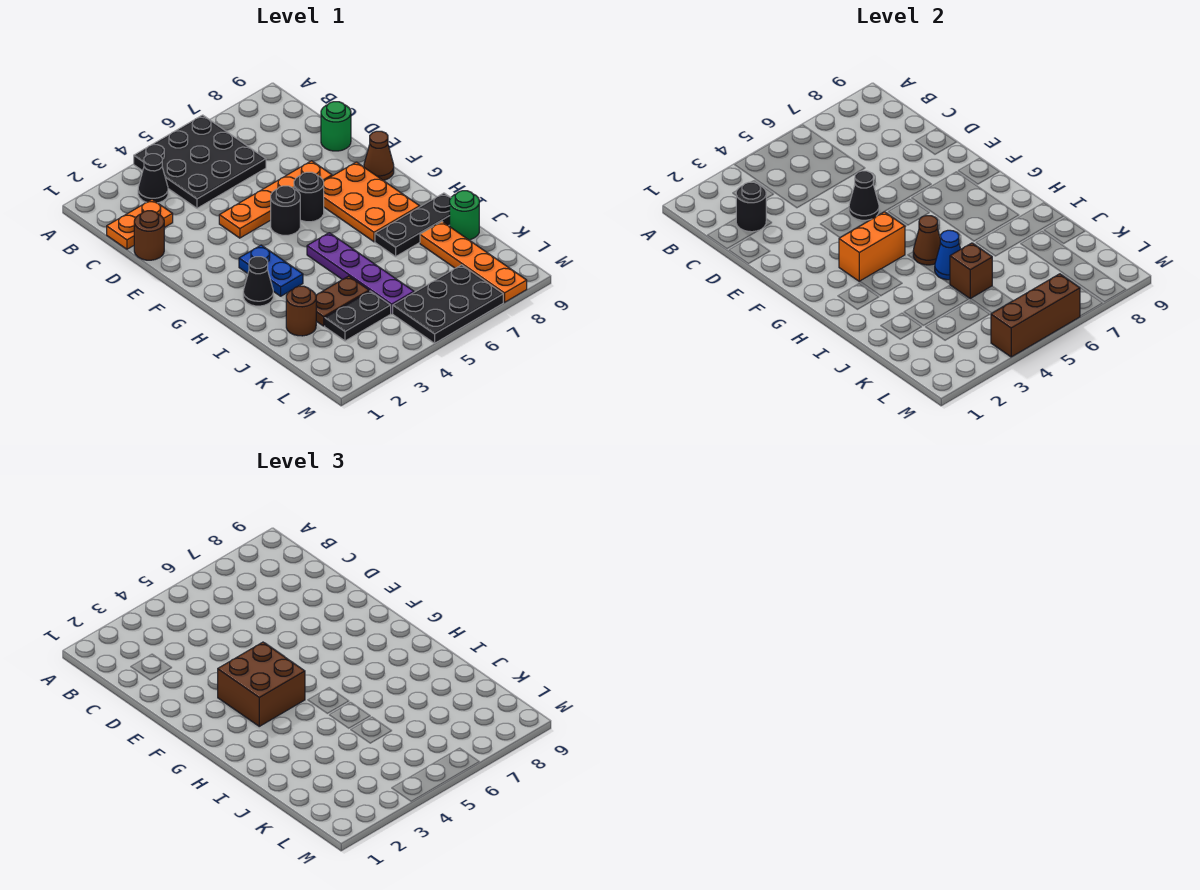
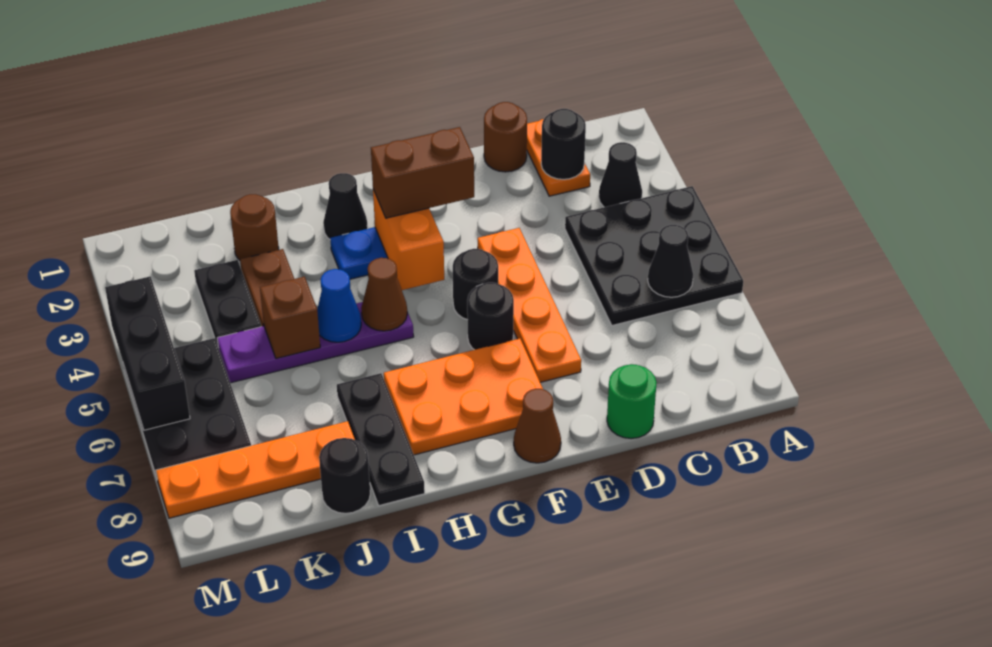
black 1x1 cone [849,171,879,220] -> black 1x1 cone moved to [648,225,693,297]
brown 2x2 brick [218,642,305,726] -> brown 1x2 brick [371,127,474,218]
green 1x1 round brick [450,191,479,240] -> black 1x1 round brick [319,438,370,513]
brown 1x3 brick [991,274,1080,357] -> black 1x3 brick [105,277,190,430]

